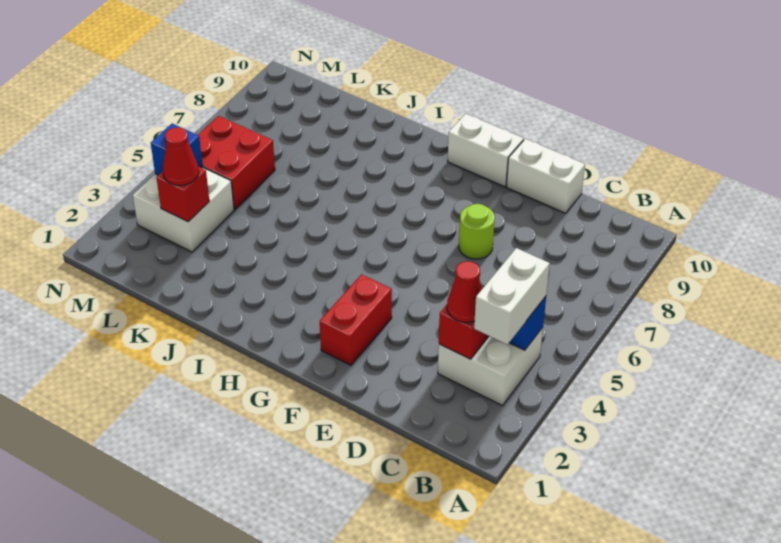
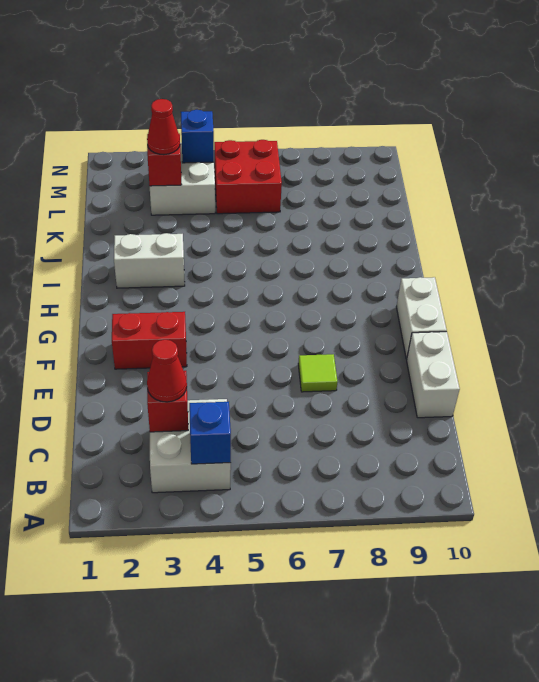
white 1x2 brick [474,248,550,345] -> white 1x2 brick moved to [114,233,185,288]
lime 1x1 round brick [459,204,495,259] -> lime 1x1 tile [298,354,337,392]

